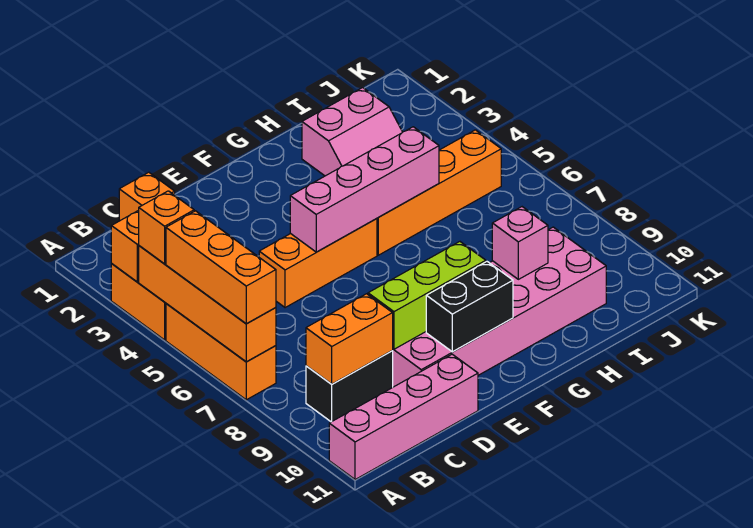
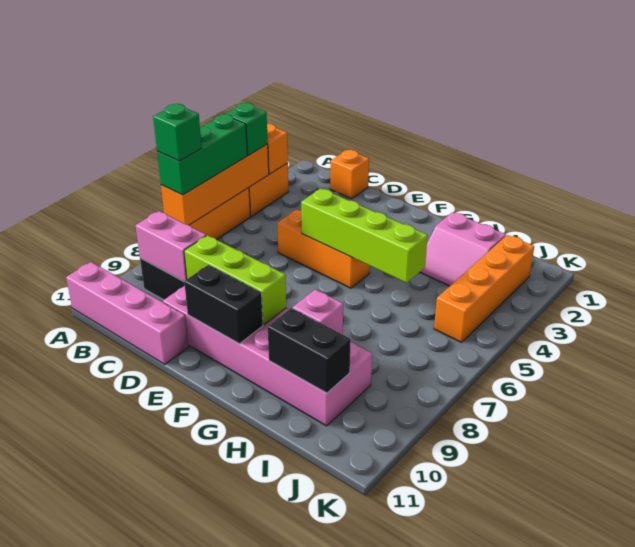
orange 1x1 brick [139,191,194,264] -> green 1x1 brick [226,103,268,155]
orange 1x3 brick [166,211,276,324] -> green 1x3 brick [157,114,247,195]
none -> green 1x1 brick [153,104,202,161]
orange 1x2 brick [306,294,393,384] -> pink 1x2 brick [135,211,206,281]
pink 1x4 brick [290,127,439,252] -> lime 1x4 brick [301,189,428,283]
orange 1x4 brick [377,130,501,255] -> orange 1x4 brick turned to [434,235,534,342]
none -> black 1x2 brick [268,308,351,393]

